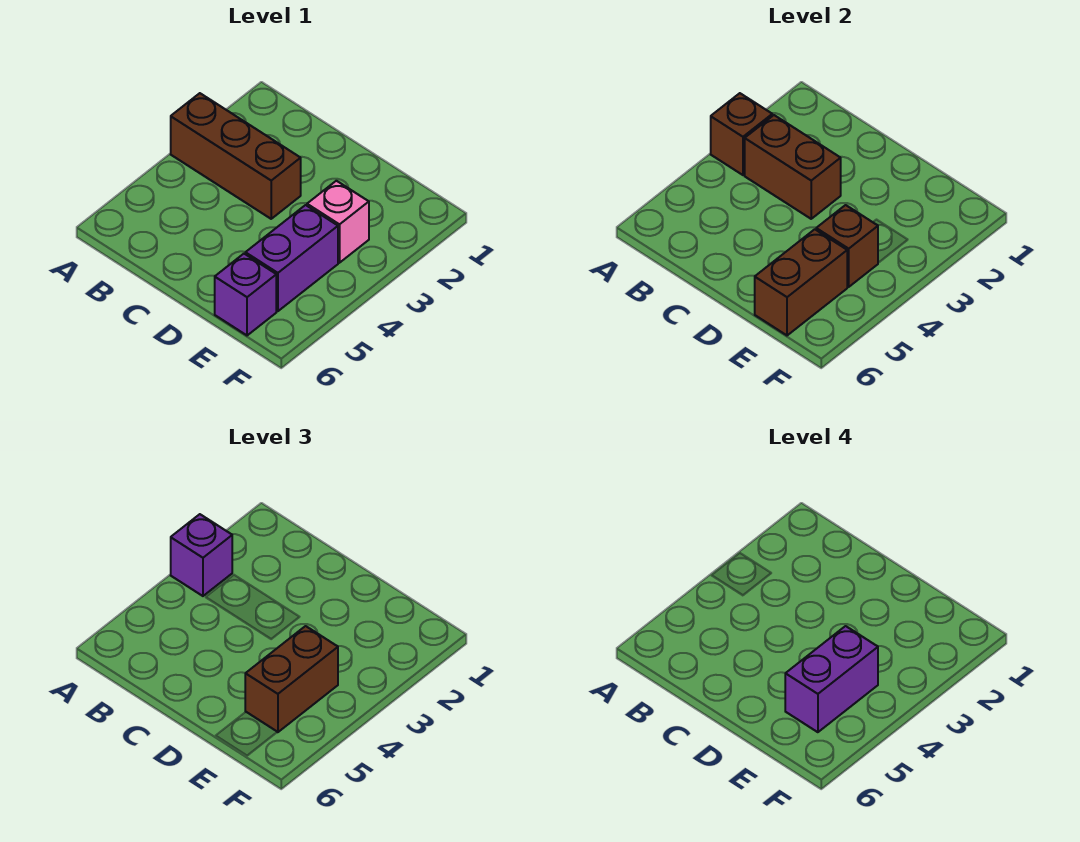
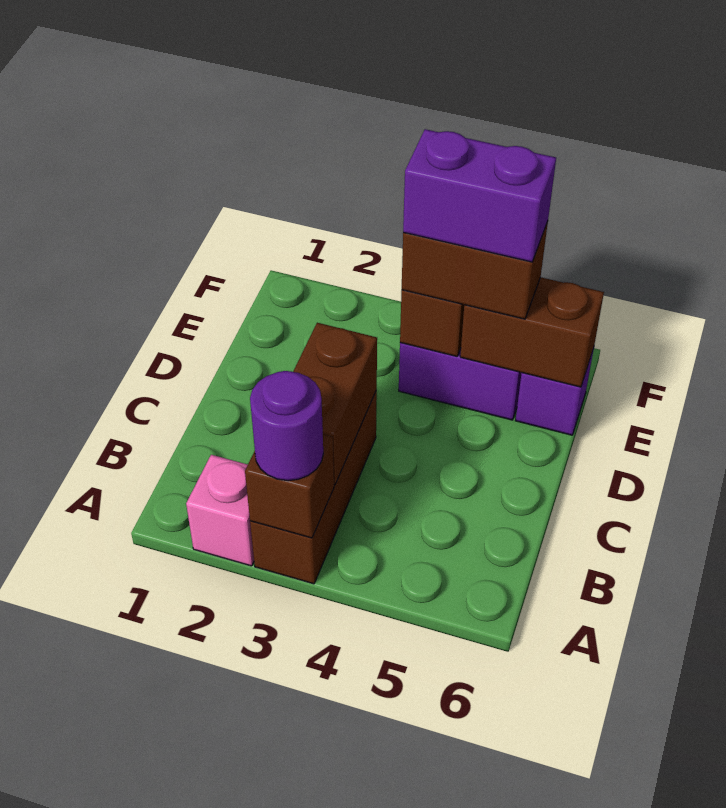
purple 1x1 brick [171,514,232,596] -> purple 1x1 round brick [250,371,323,481]
pink 1x1 brick [307,181,369,263] -> pink 1x1 brick moved to [186,455,254,566]

